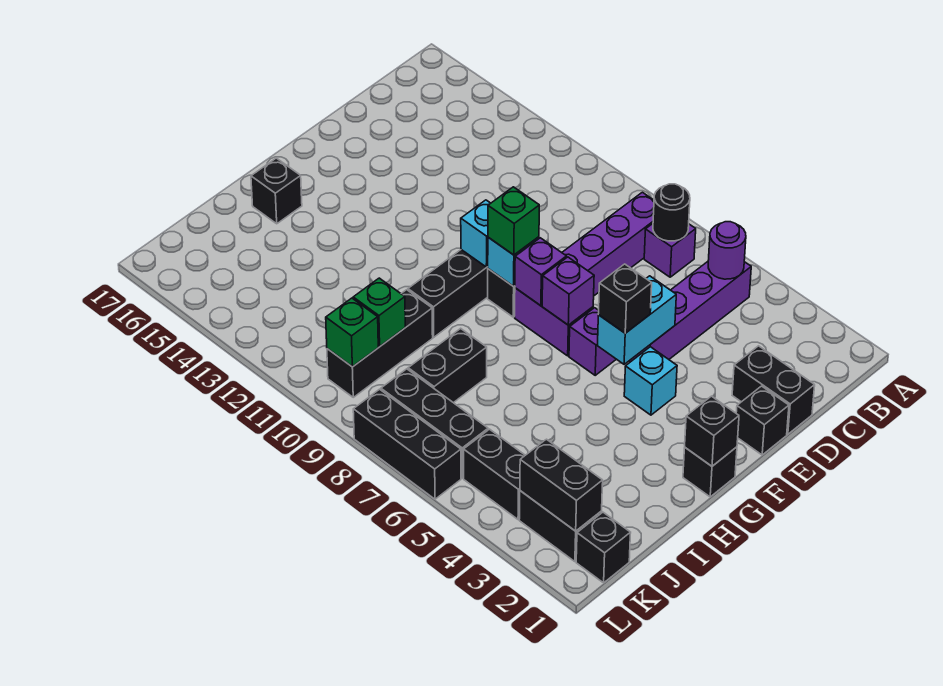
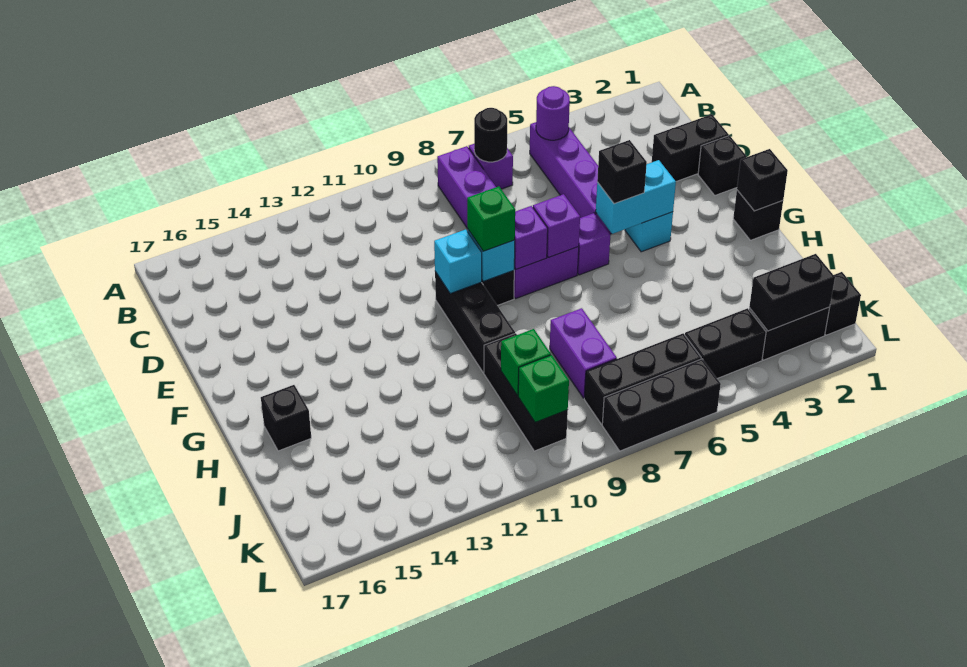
cyan 1x2 brick [598,276,676,364] -> cyan 1x2 brick turned to [596,160,676,234]
black 1x2 brick [408,328,487,403] -> purple 1x2 brick [550,308,617,398]

